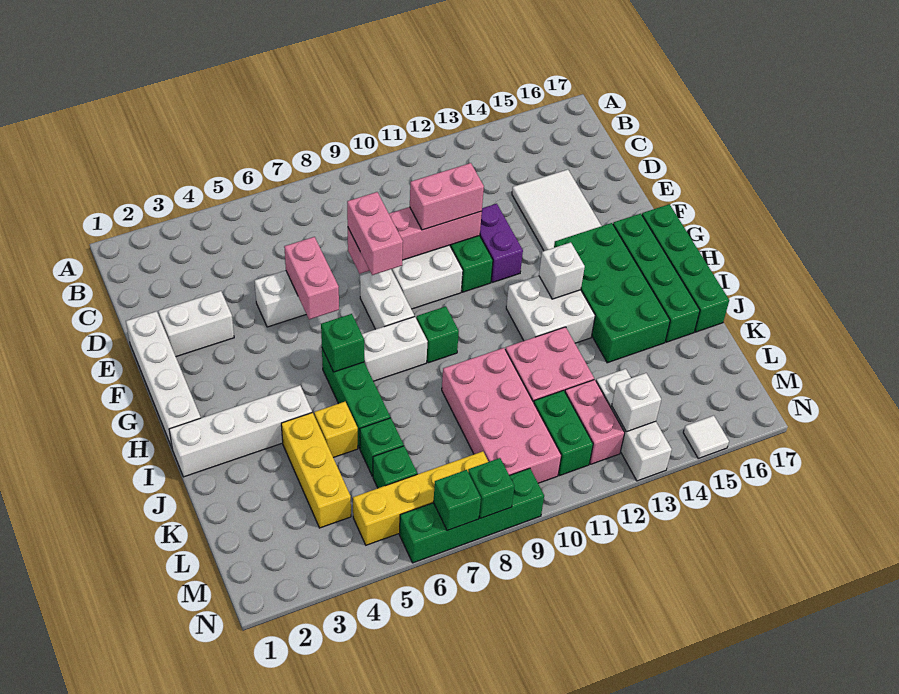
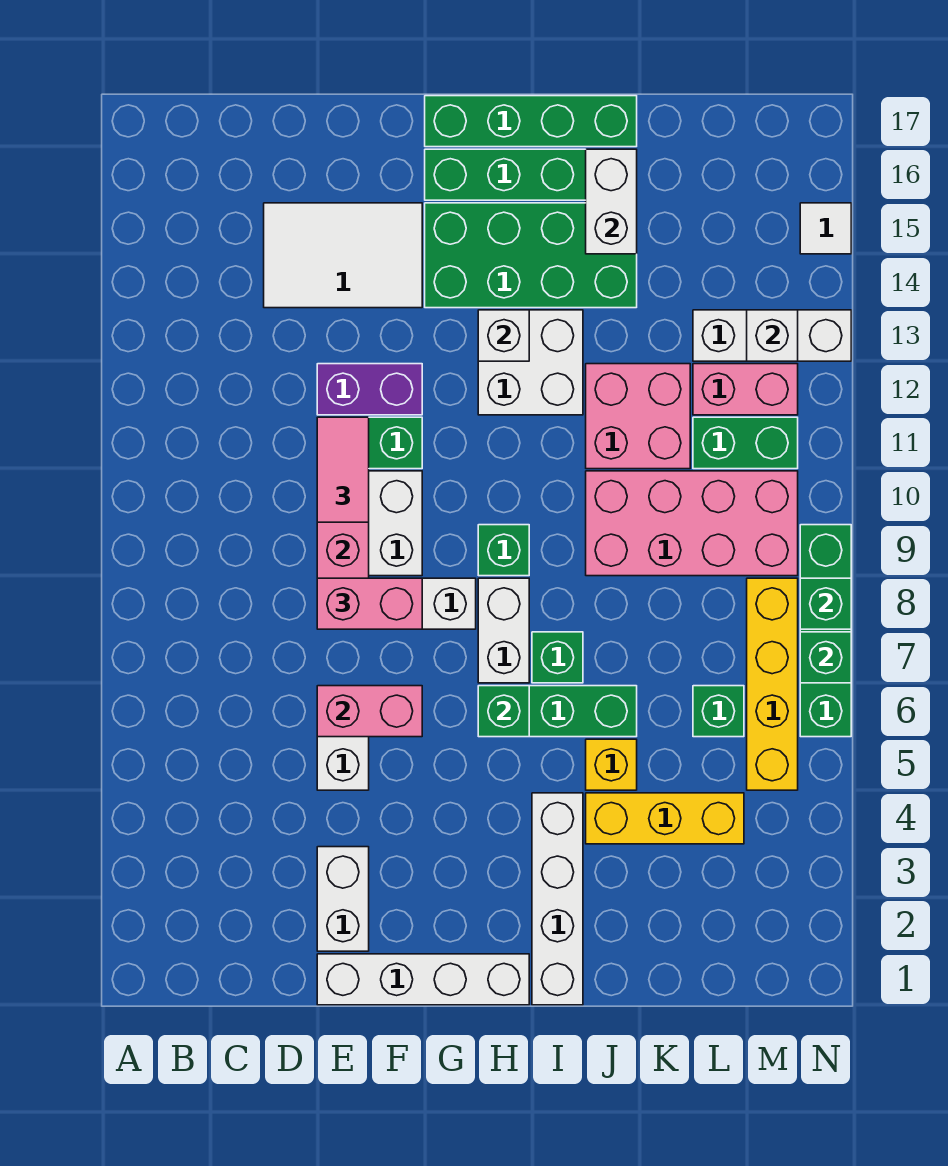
pink 1x2 brick [410,163,484,230] -> pink 1x2 tile [317,417,369,522]
none -> white 1x2 brick [586,149,637,254]
green 1x1 brick [360,418,404,476] -> green 1x1 brick moved to [532,632,583,683]

